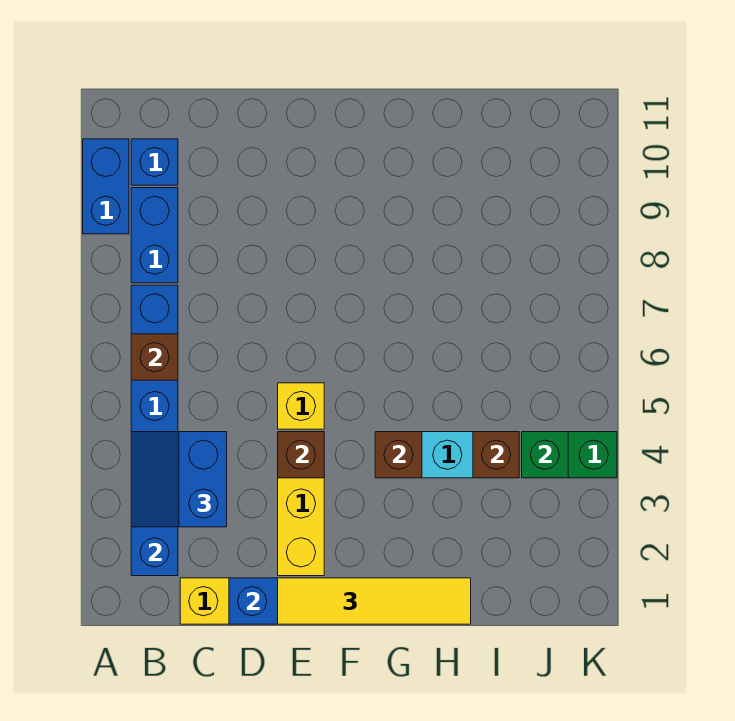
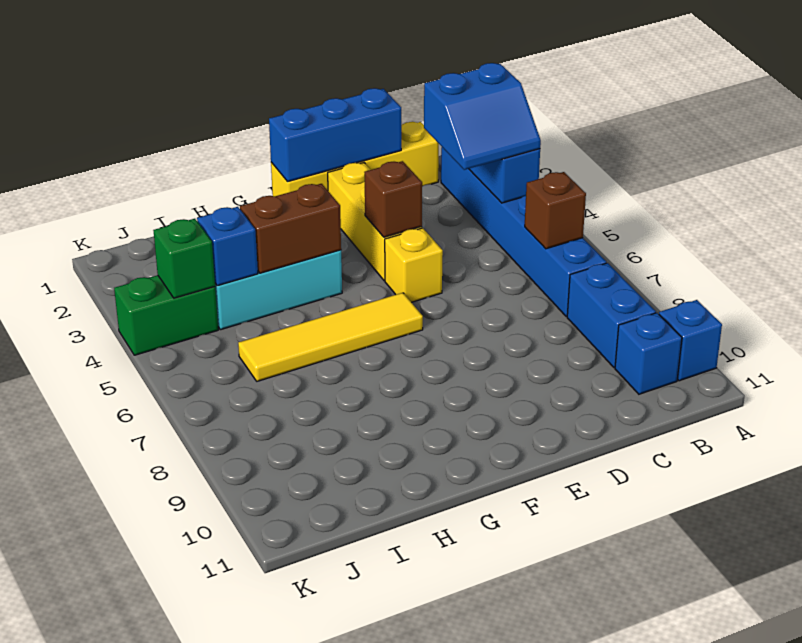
blue 1x2 brick [83,139,129,234] -> blue 1x1 brick [659,300,722,381]
blue 2x2 slope [131,432,227,527] -> blue 2x2 slope turned to [424,63,541,170]
yellow 1x4 tile [278,578,471,624] -> yellow 1x4 tile moved to [238,293,423,381]
brown 1x1 brick [375,432,422,478] -> brown 1x2 brick [240,184,341,273]
brown 1x1 brick [473,432,519,478] -> blue 1x1 brick [197,207,258,286]

